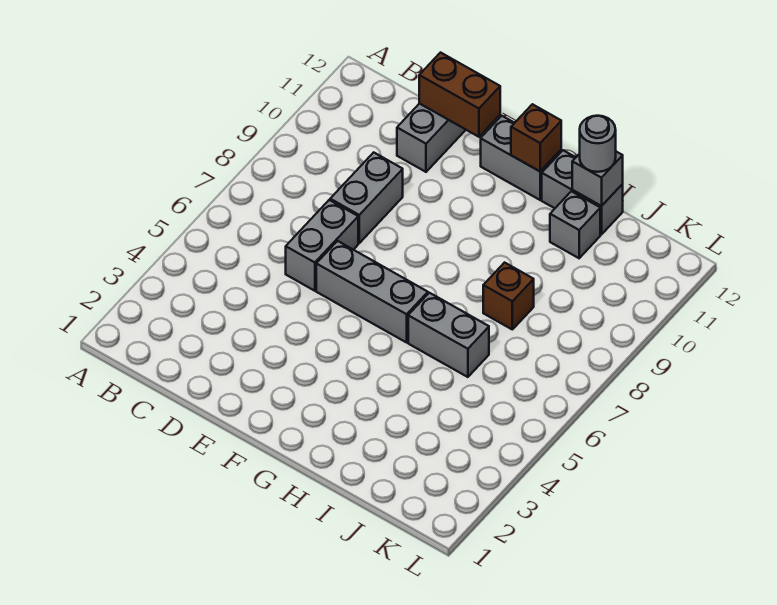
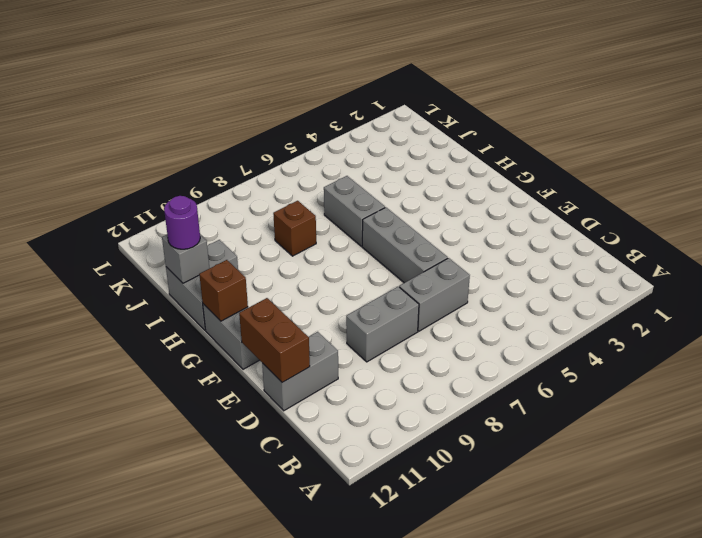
grey 1x1 round brick [580,116,616,172] -> purple 1x1 round brick [164,196,200,249]

